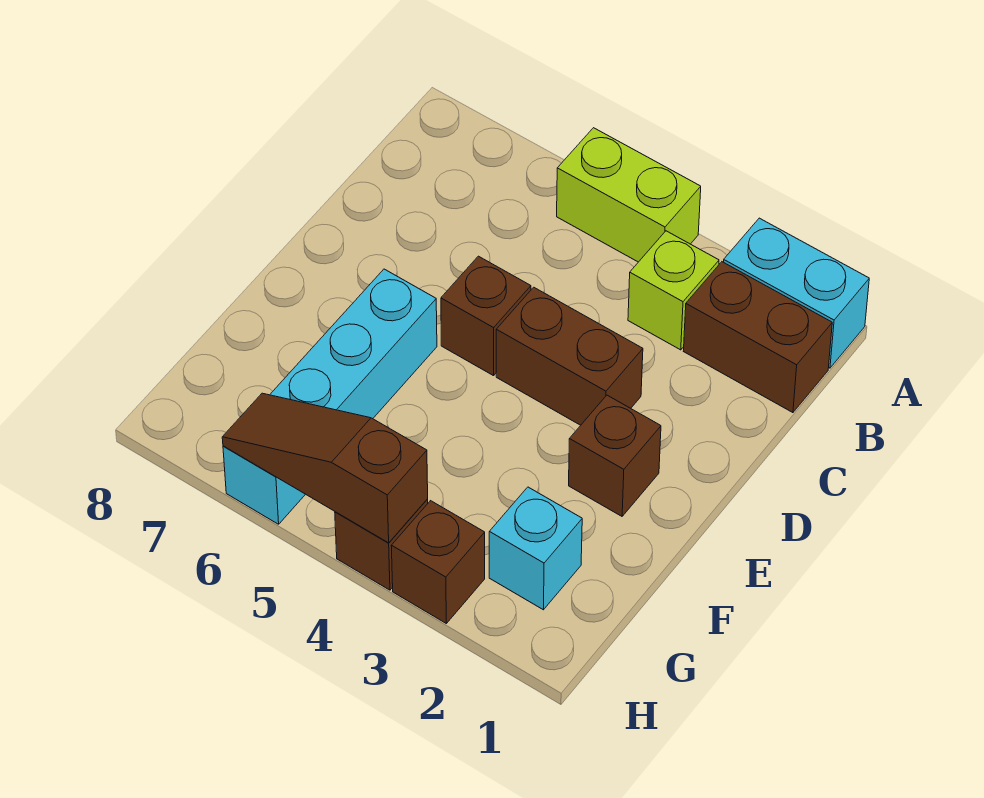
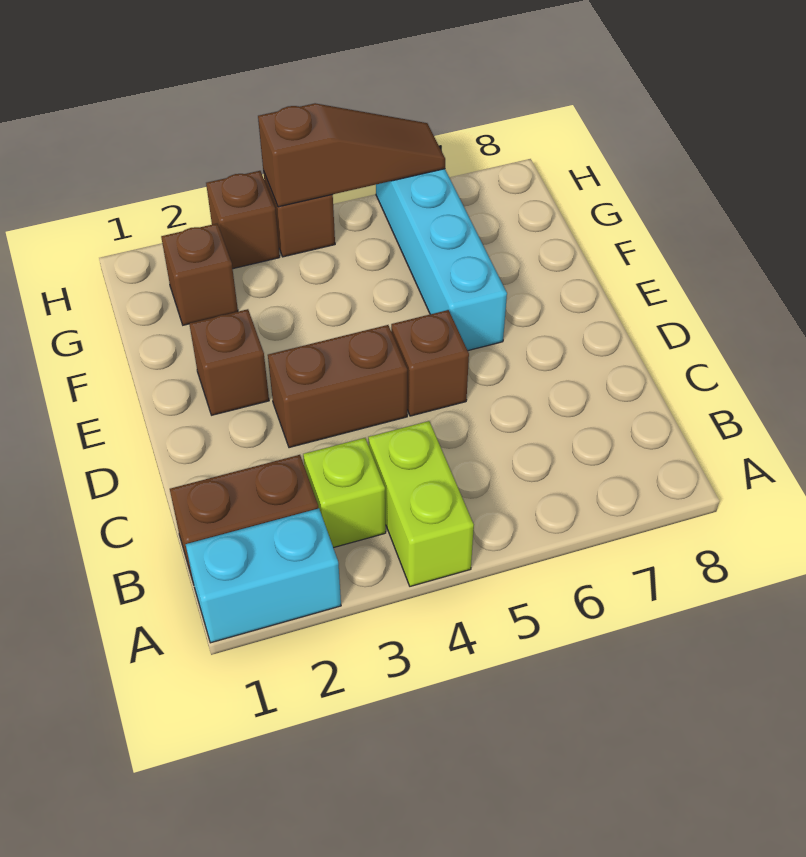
lime 1x2 brick [557,128,701,262] -> lime 1x2 brick turned to [368,421,474,586]
cyan 1x1 brick [489,487,582,610] -> brown 1x1 brick [161,224,238,325]

